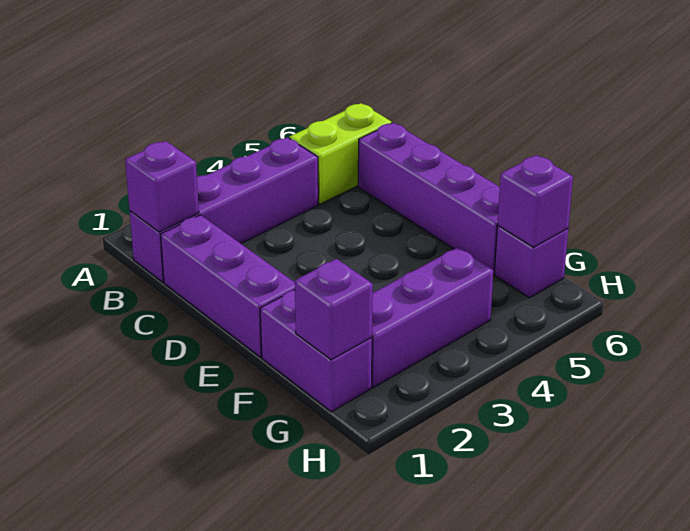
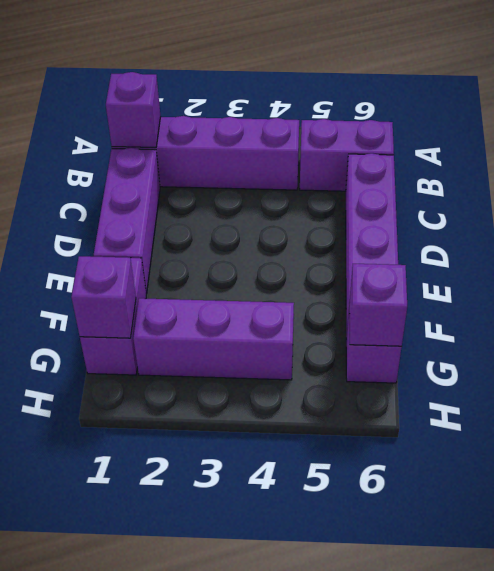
lime 1x2 brick [289,103,392,204] -> purple 1x2 brick [300,119,394,191]

